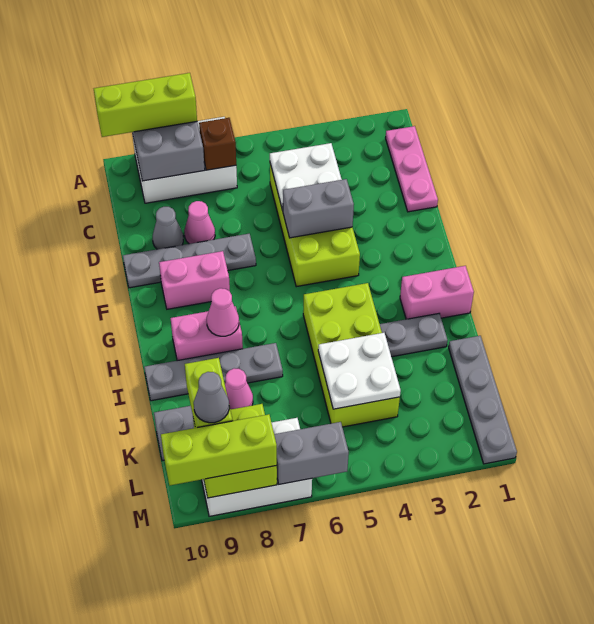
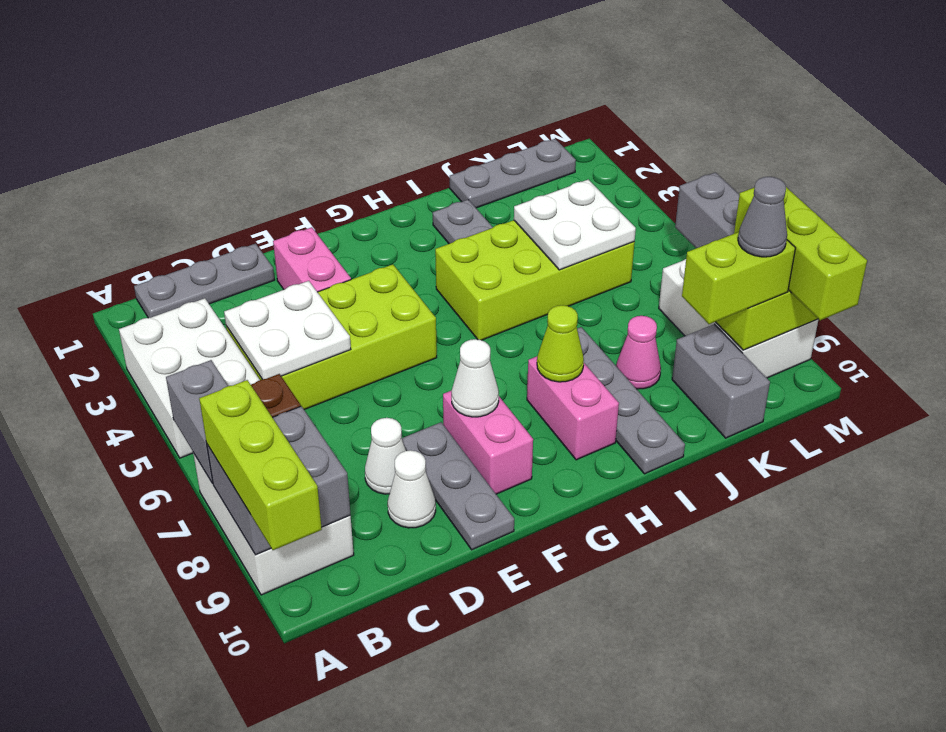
none -> white 2x3 brick [119,298,260,458]
pink 1x3 plate [386,126,438,212] -> grey 1x3 plate [134,244,274,318]
pink 1x1 cone [184,201,215,244] -> white 1x1 cone [365,418,406,494]
grey 1x1 cone [153,207,183,249] -> white 1x1 cone [388,450,436,528]
grey 1x2 brick [283,179,354,238] -> grey 1x2 brick moved to [166,360,228,484]
grey 1x4 plate [123,234,256,288] -> grey 1x3 plate [401,422,514,550]
none -> white 1x1 cone [451,339,499,417]
pink 1x2 brick [400,266,474,319] -> pink 1x2 brick moved to [273,227,351,292]
pink 1x1 cone [207,288,239,336] -> lime 1x1 cone [537,305,584,382]
grey 1x4 plate [449,336,517,464] -> grey 1x3 plate [450,139,576,208]

